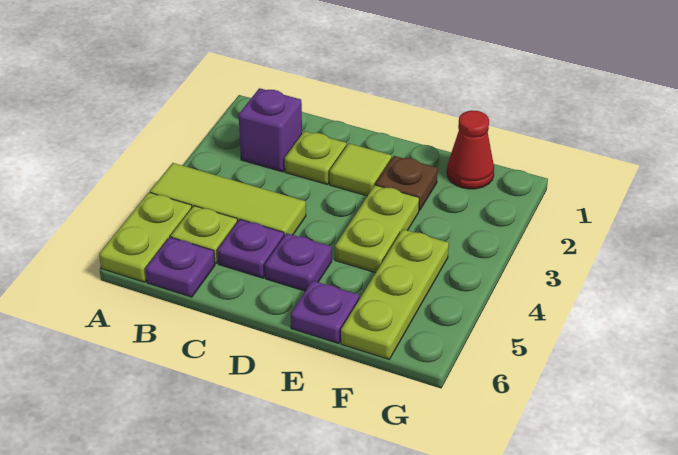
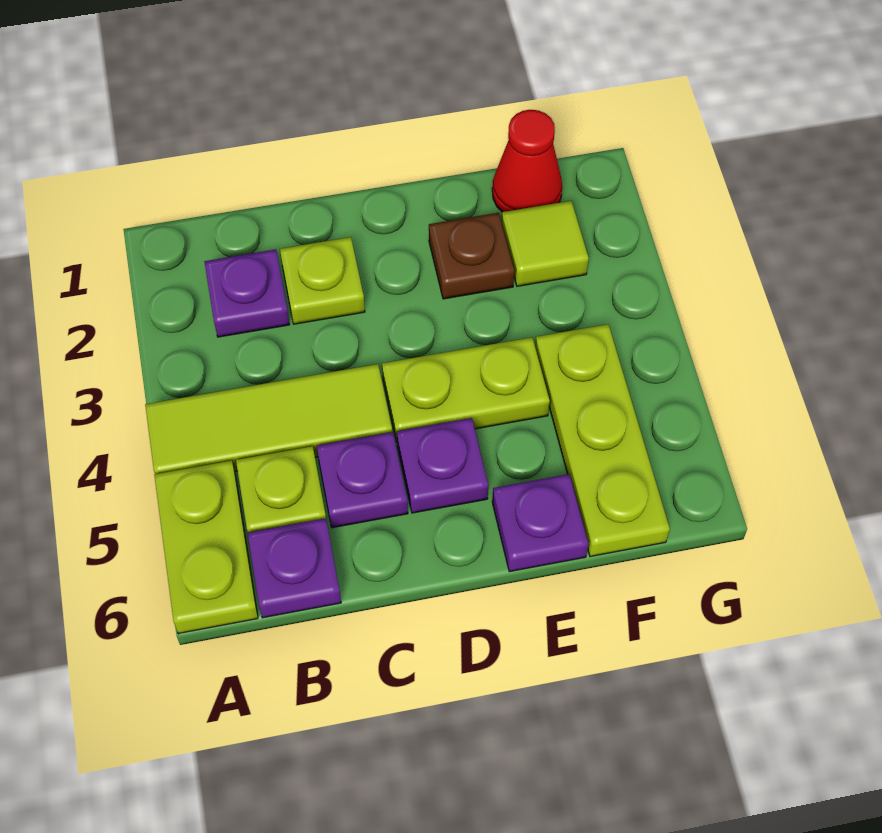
purple 1x1 brick [239,88,302,172] -> purple 1x1 plate [204,249,290,337]
lime 1x1 tile [330,143,392,196] -> lime 1x1 tile moved to [502,201,589,286]
lime 1x2 plate [335,185,419,273] -> lime 1x2 plate turned to [382,337,550,442]

